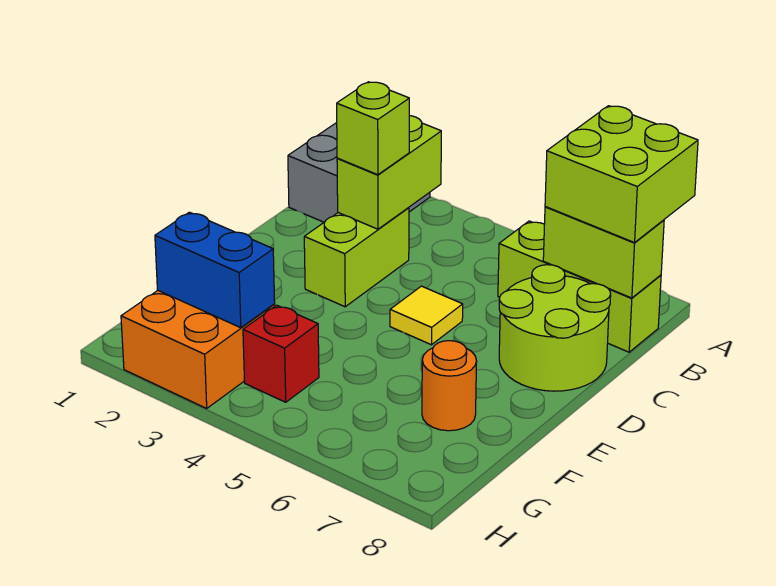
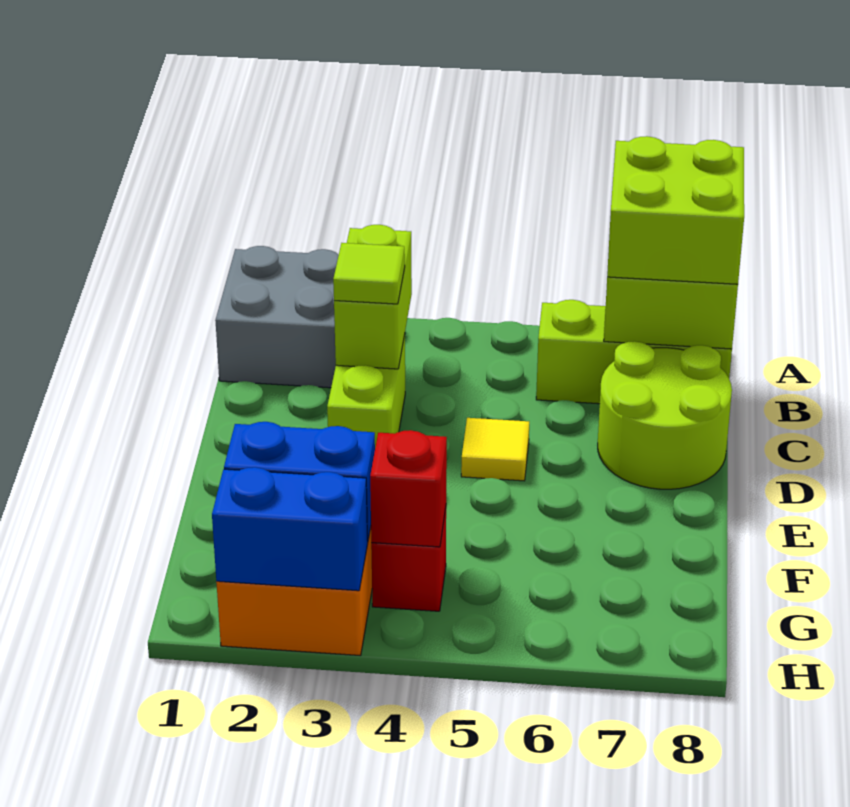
lime 1x1 brick [337,82,409,175] -> lime 1x1 tile [333,243,405,304]
orange 1x1 round brick [422,341,477,431] -> none
none -> red 1x1 brick [370,430,447,547]
none -> blue 1x2 brick [212,467,368,591]

